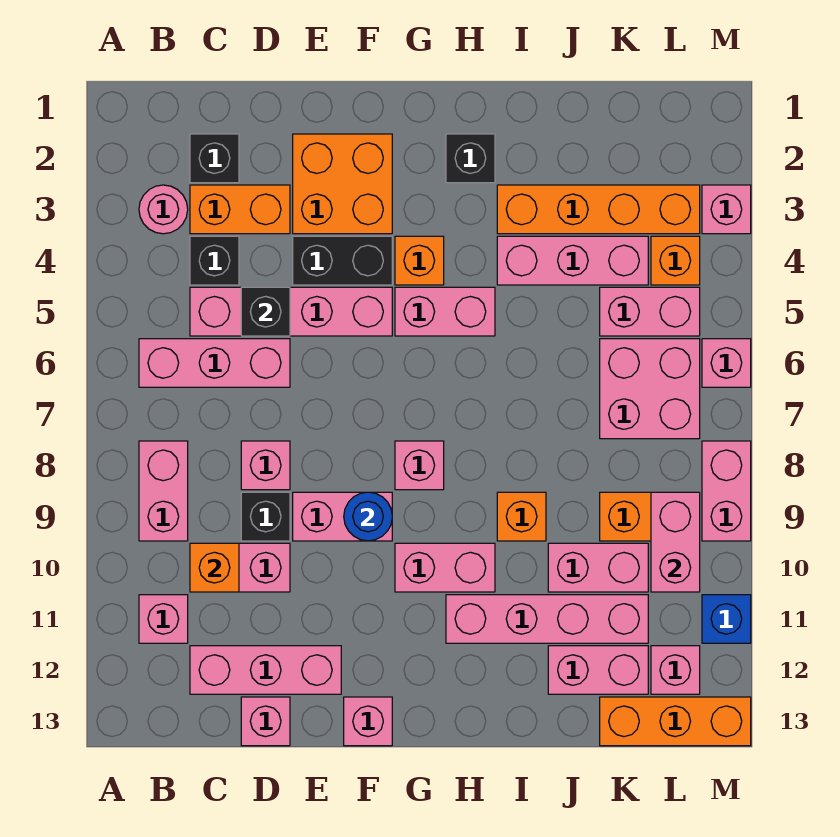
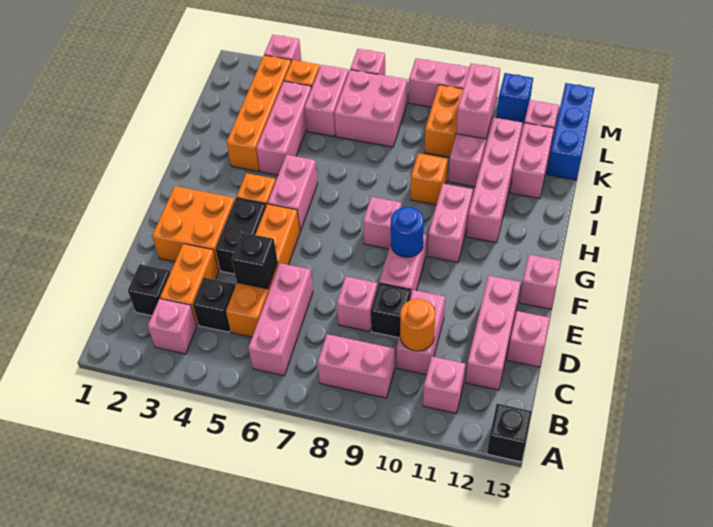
pink 1x1 round brick [139,185,188,234] -> pink 1x1 brick [148,299,197,354]
pink 1x4 brick [190,287,392,336] -> orange 1x4 brick [226,204,300,337]
orange 1x1 brick [190,543,239,592] -> orange 1x1 round brick [400,299,435,351]
black 1x1 brick [446,134,495,183] -> black 1x1 brick moved to [487,404,532,462]
orange 1x3 brick [600,697,751,746] -> blue 1x3 brick [547,83,595,180]
pink 1x2 brick [651,492,700,592] -> pink 1x2 brick turned to [456,64,500,139]

